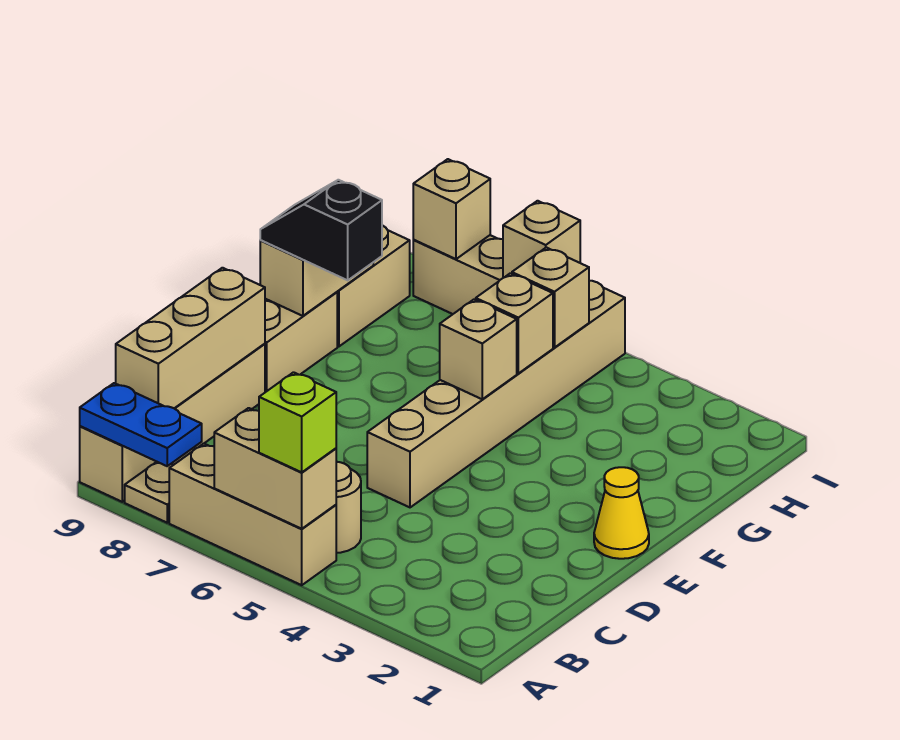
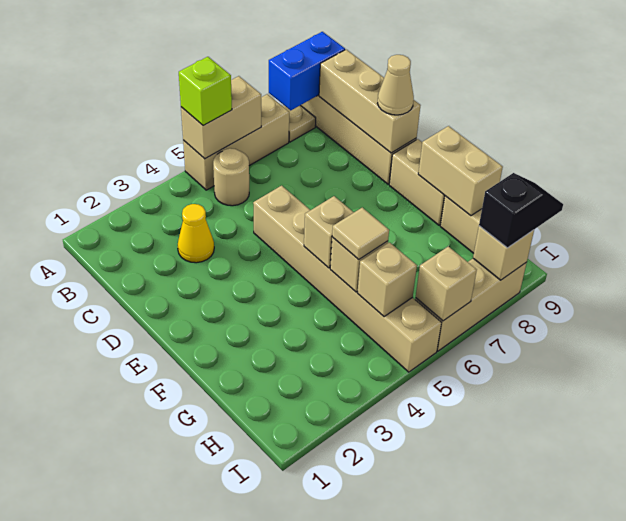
blue 1x2 plate [80,383,202,466] -> blue 1x2 brick [269,32,345,110]
none -> tan 1x1 cone [378,55,414,115]
yellow 1x1 cone [594,467,649,559] -> yellow 1x1 cone moved to [178,204,214,263]
black 1x2 slope [260,180,382,280] -> black 1x2 slope moved to [479,173,563,248]
none -> tan 1x1 tile [332,208,389,259]

